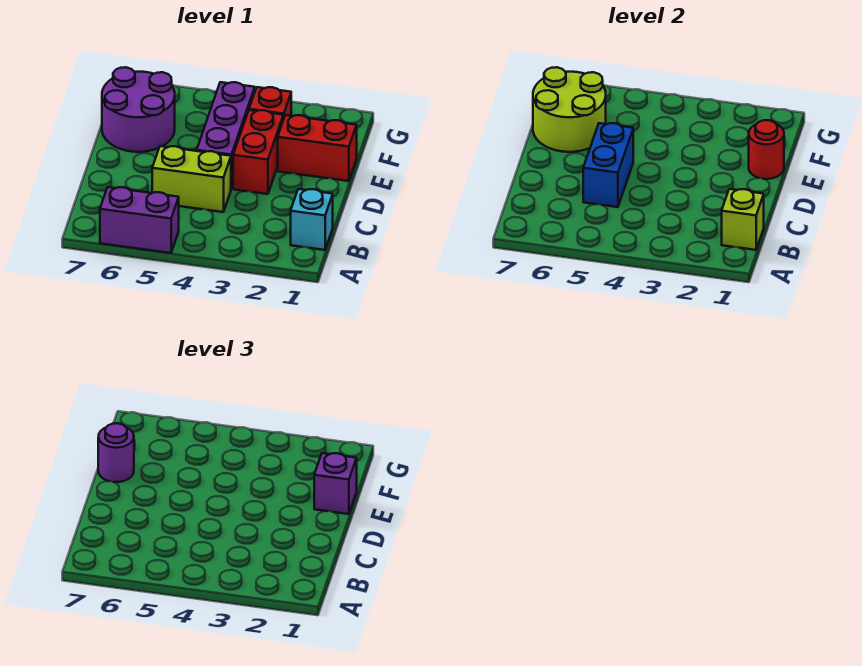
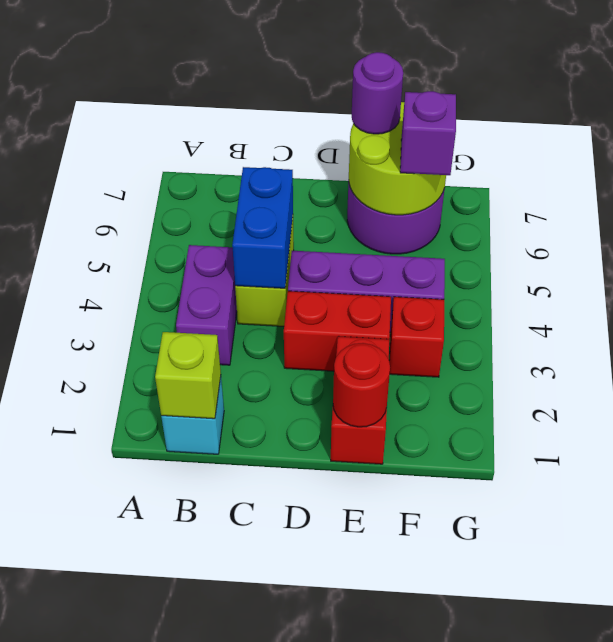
purple 1x2 brick [100,187,179,253] -> purple 1x2 brick moved to [176,245,237,365]
blue 1x2 brick [583,123,633,207] -> blue 1x2 brick turned to [232,167,293,288]
purple 1x1 brick [314,453,357,514] -> purple 1x1 brick moved to [400,91,456,175]

